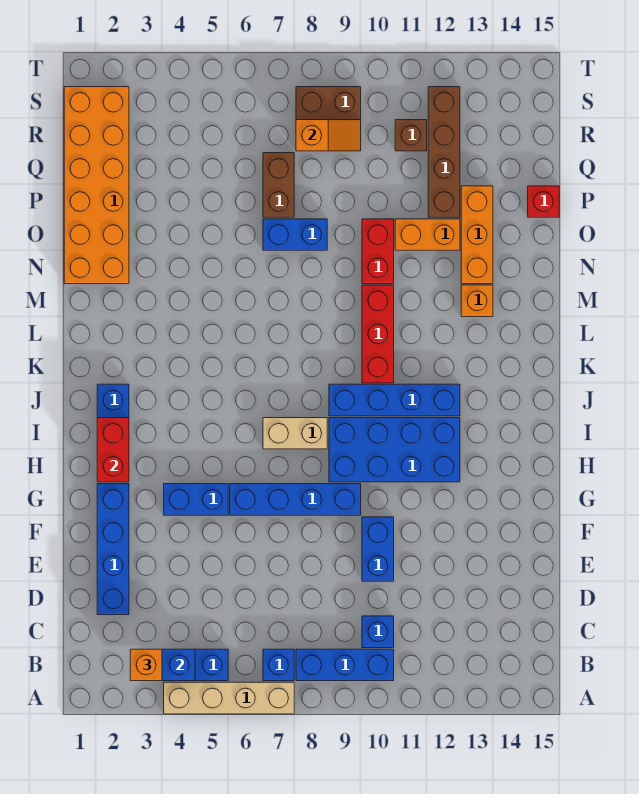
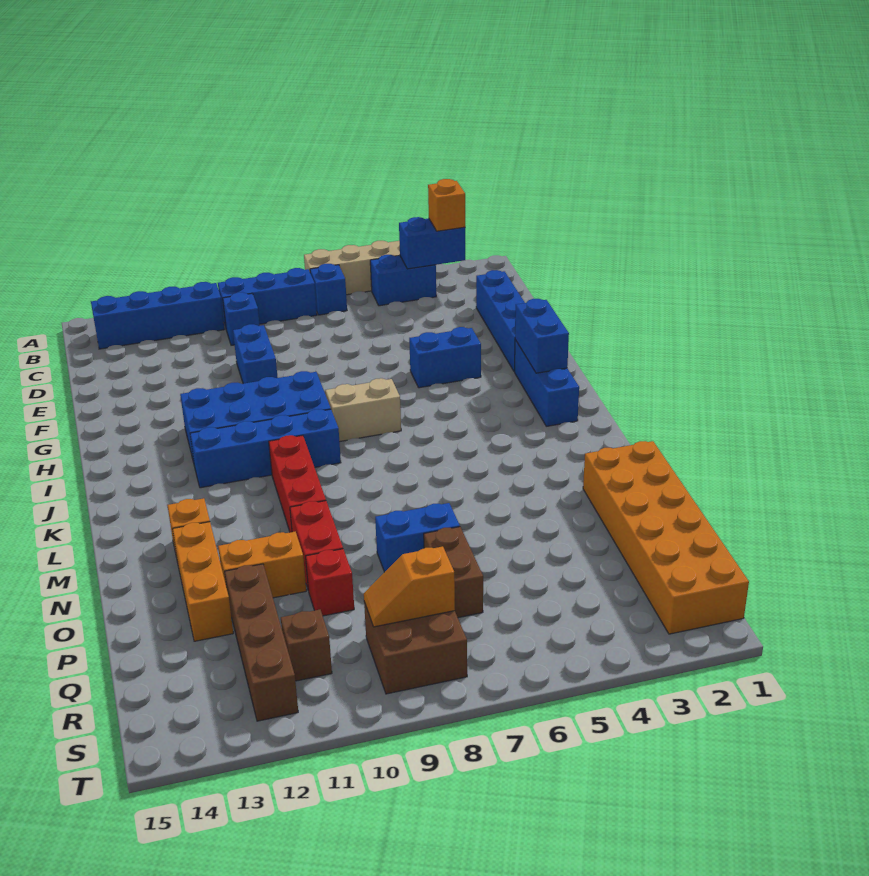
blue 1x4 brick [230,484,361,515] -> blue 1x4 brick moved to [91,282,224,349]
red 1x2 brick [97,418,129,482] -> blue 1x2 brick [515,299,569,373]
red 1x1 brick [528,186,559,217] -> red 1x1 brick moved to [306,549,354,616]

